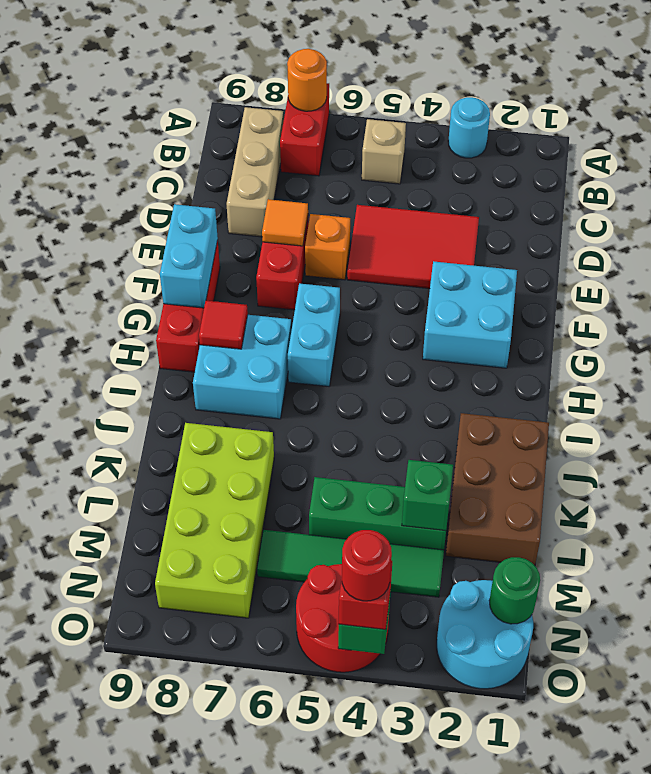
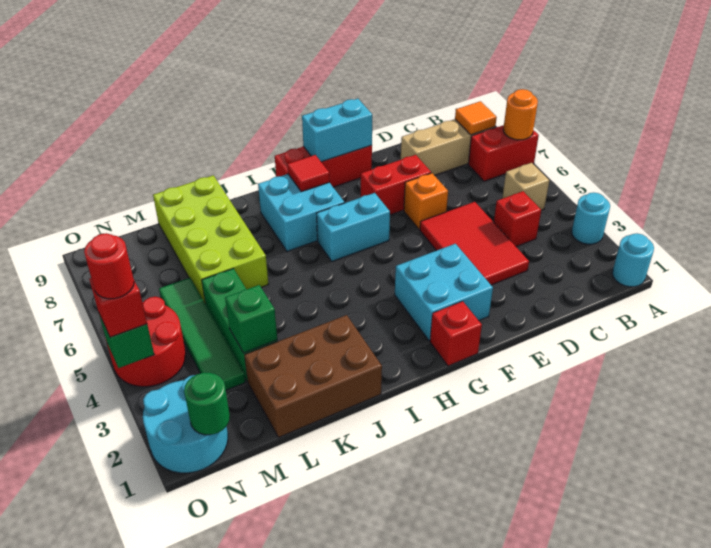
none -> cyan 1x1 round brick [612,233,654,287]
none -> red 1x1 brick [494,191,541,247]
orange 1x1 tile [262,199,308,246] -> orange 1x1 tile moved to [455,101,497,135]
none -> red 1x1 brick [430,301,482,366]
lime 2x4 brick [155,423,274,618] -> lime 2x4 brick turned to [153,175,268,302]

